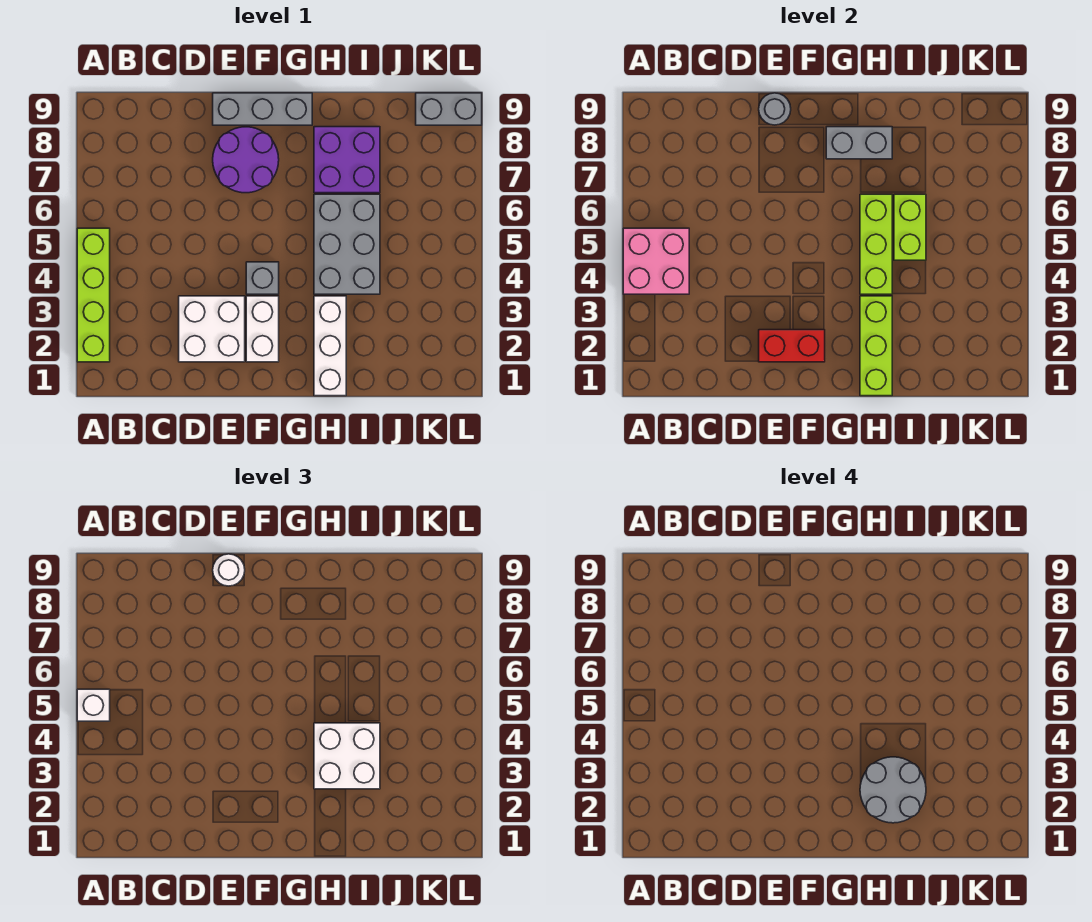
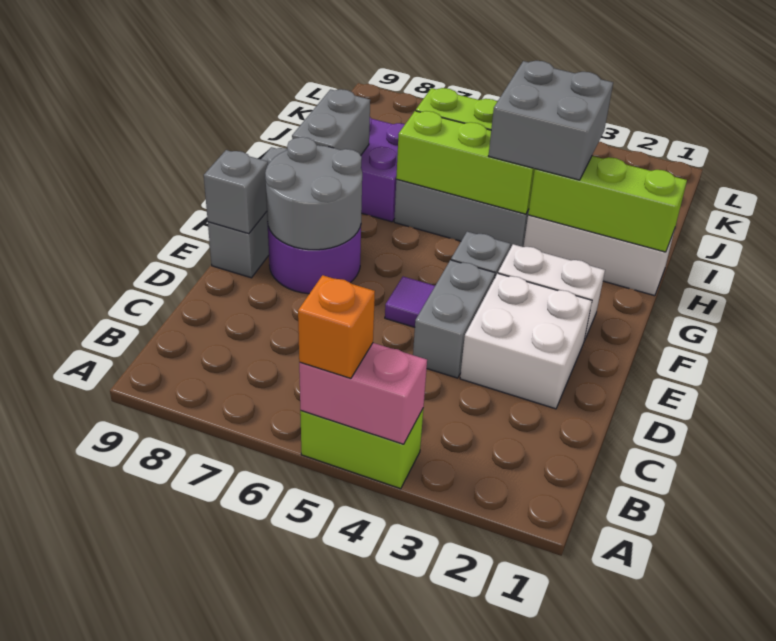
lime 1x4 brick [77,228,110,362] -> lime 1x2 brick [300,409,423,489]
pink 2x2 brick [623,228,689,294] -> pink 1x2 brick [299,343,427,444]
white 1x1 brick [77,689,110,721] -> orange 1x1 brick [298,275,375,378]
red 1x2 brick [759,330,825,362] -> none
none -> purple 1x1 tile [385,277,435,327]
grey 1x1 round brick [759,93,791,125] -> grey 1x1 brick [204,150,268,234]
white 1x1 round brick [213,554,245,586] -> none
grey 2x2 round brick [860,757,926,823] -> grey 2x2 round brick moved to [265,137,362,250]
white 2x2 brick [314,723,380,789] -> grey 2x2 brick [489,61,613,180]
grey 1x2 brick [416,93,482,125] -> grey 1x2 brick moved to [413,260,495,378]

